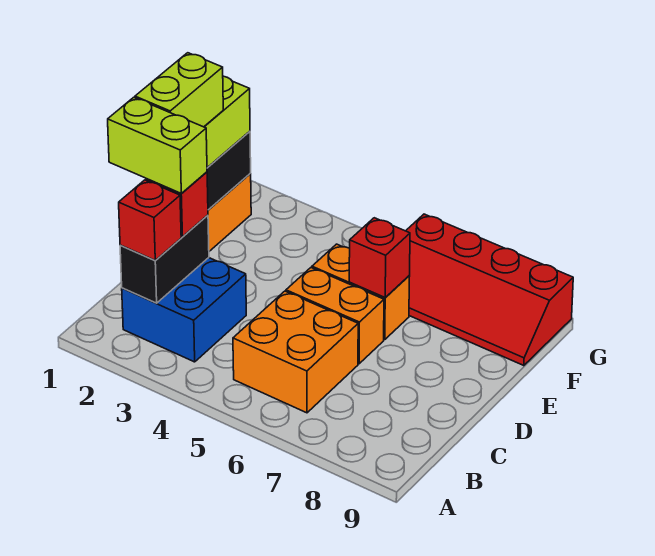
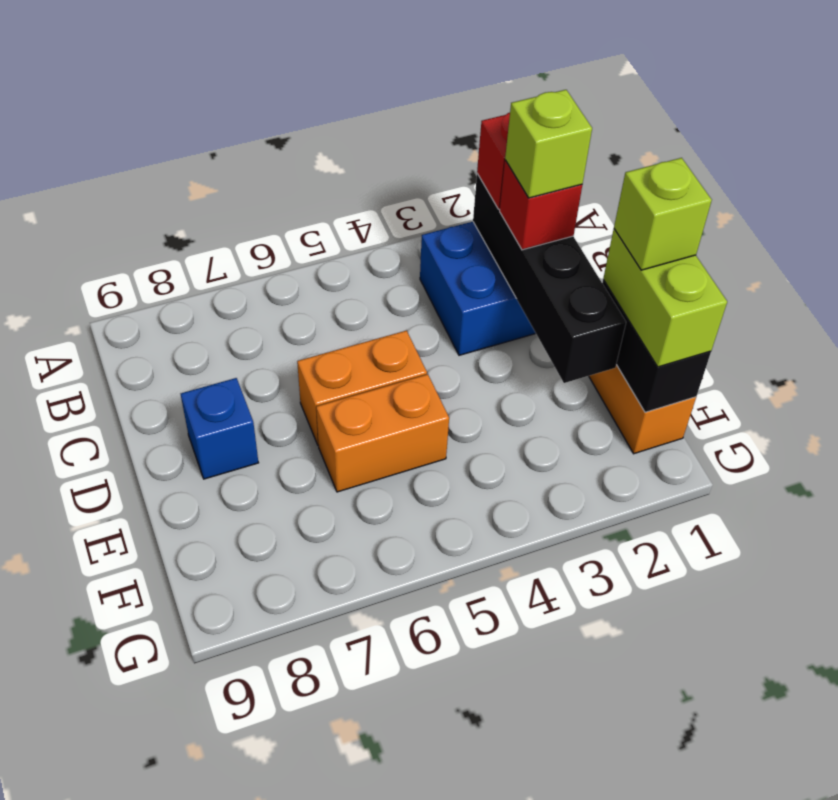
black 1x2 brick [120,215,209,303] -> black 1x4 brick [473,174,626,383]
orange 2x2 brick [233,291,358,413] -> none
lime 1x2 brick [108,97,207,194] -> lime 1x1 brick [505,90,592,198]
lime 1x2 brick [135,53,223,127] -> lime 1x1 brick [614,158,712,270]
none -> blue 1x1 brick [181,378,258,479]
red 1x1 brick [349,218,410,298] -> none
red 2x4 slope [406,214,573,366] -> none

